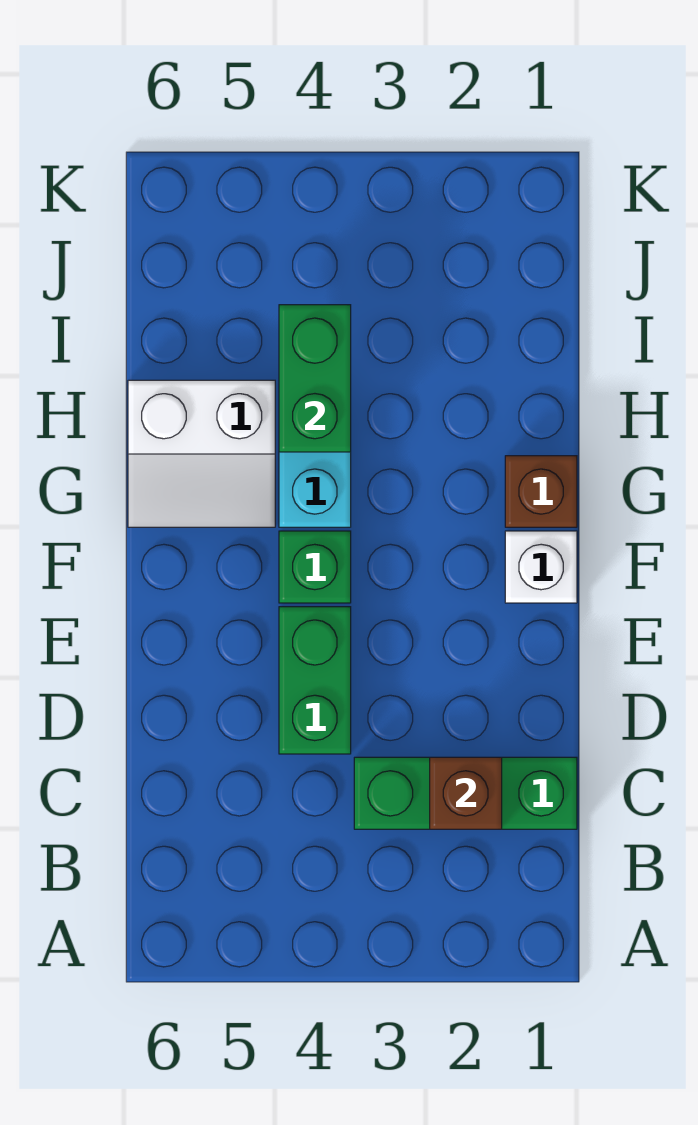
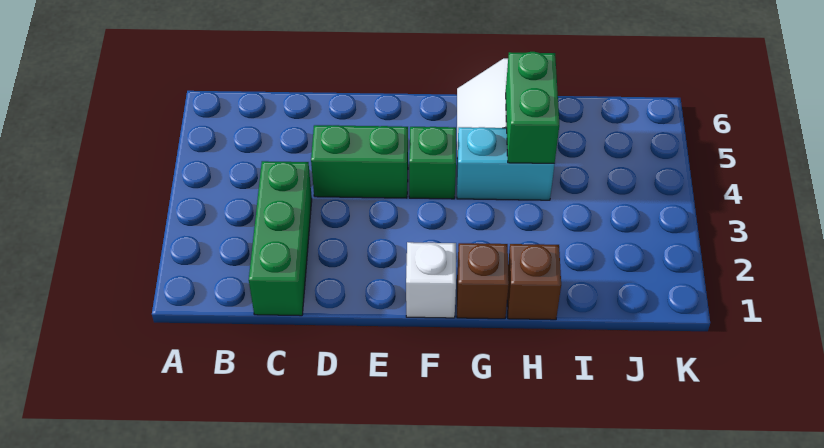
brown 1x1 brick [430,757,502,829] -> brown 1x1 brick moved to [507,244,561,320]
green 1x2 brick [279,305,351,452] -> green 1x2 brick turned to [506,52,559,163]

